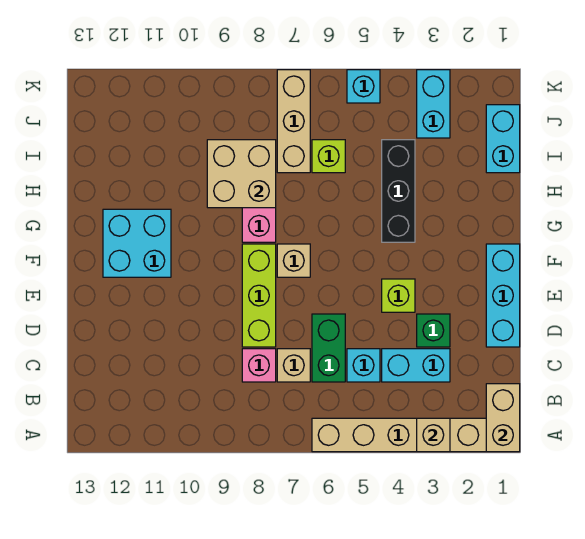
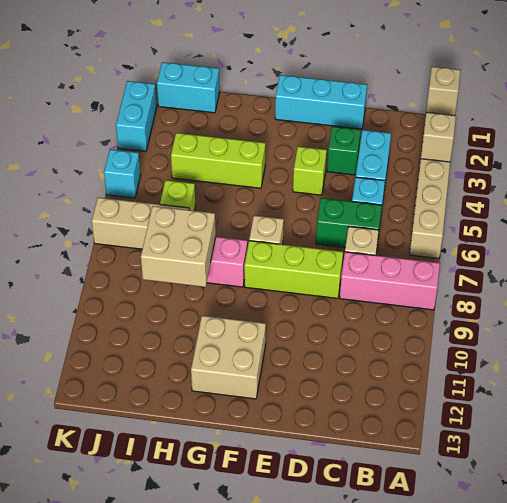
tan 1x2 brick [486,384,520,452] -> tan 1x1 brick [426,67,461,115]
pink 1x1 brick [242,349,276,382] -> pink 1x3 brick [340,252,440,310]
cyan 2x2 brick [103,209,171,277] -> tan 2x2 brick [191,316,266,399]
black 1x3 brick [382,140,415,242] -> lime 1x3 brick [171,133,265,188]
cyan 1x2 brick [417,70,450,138] -> cyan 1x2 brick turned to [116,81,157,151]

